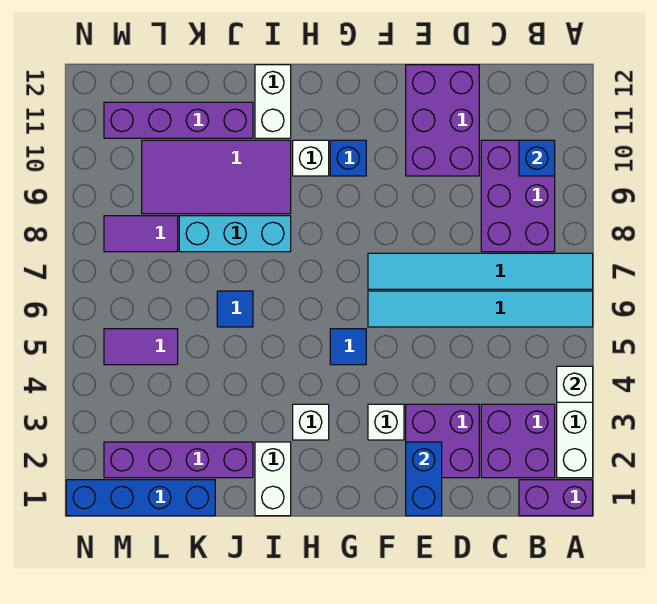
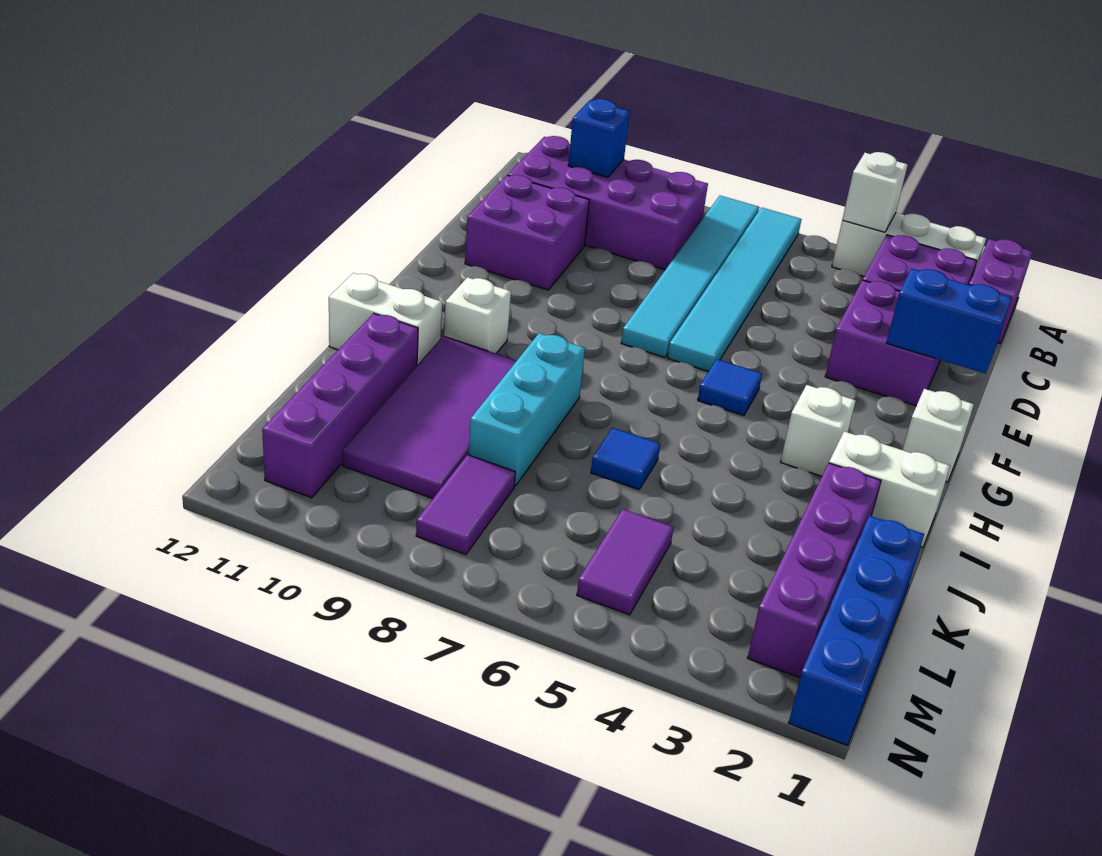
purple 2x3 brick [481,140,555,252] -> purple 2x4 brick [508,136,708,270]
purple 2x3 brick [406,65,479,176] -> purple 2x2 brick [465,175,589,290]
white 1x1 brick [368,404,404,440] -> white 1x1 brick moved to [903,389,974,482]
blue 1x1 brick [330,140,366,176] -> none

